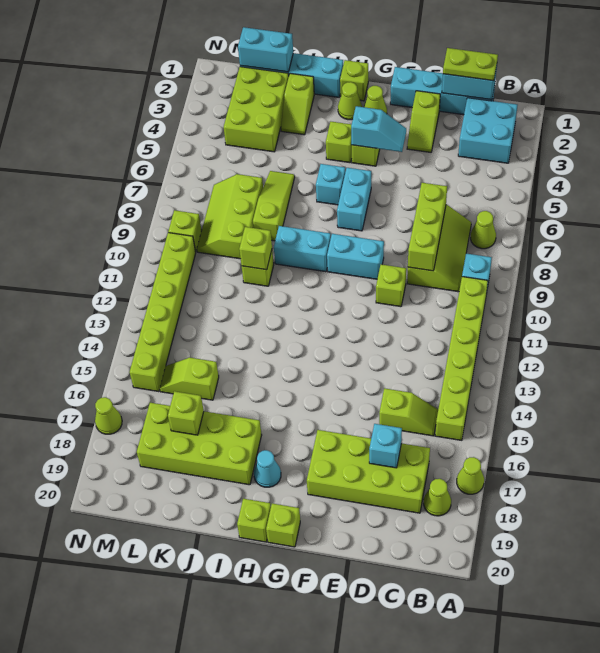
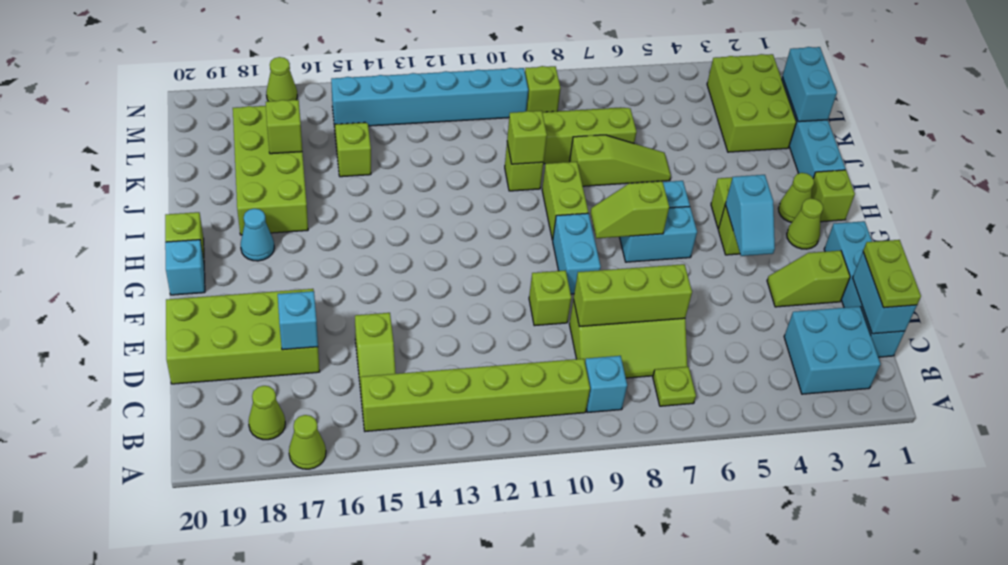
lime 1x1 cone [471,211,496,249] -> lime 1x1 plate [653,367,696,406]
lime 2x4 brick [307,430,430,513] -> lime 2x4 brick turned to [166,289,320,384]
lime 1x1 brick [266,503,300,547] -> cyan 1x1 brick [165,240,205,295]
cyan 1x2 brick [274,226,331,272] -> lime 1x2 brick [542,162,588,240]
lime 1x2 slope [281,73,314,135] -> lime 1x2 slope moved to [591,181,669,238]
lime 2x3 brick [224,67,289,152] -> lime 2x3 brick turned to [707,54,796,152]
lime 1x6 brick [130,233,196,392] -> cyan 1x6 brick [331,68,528,127]

